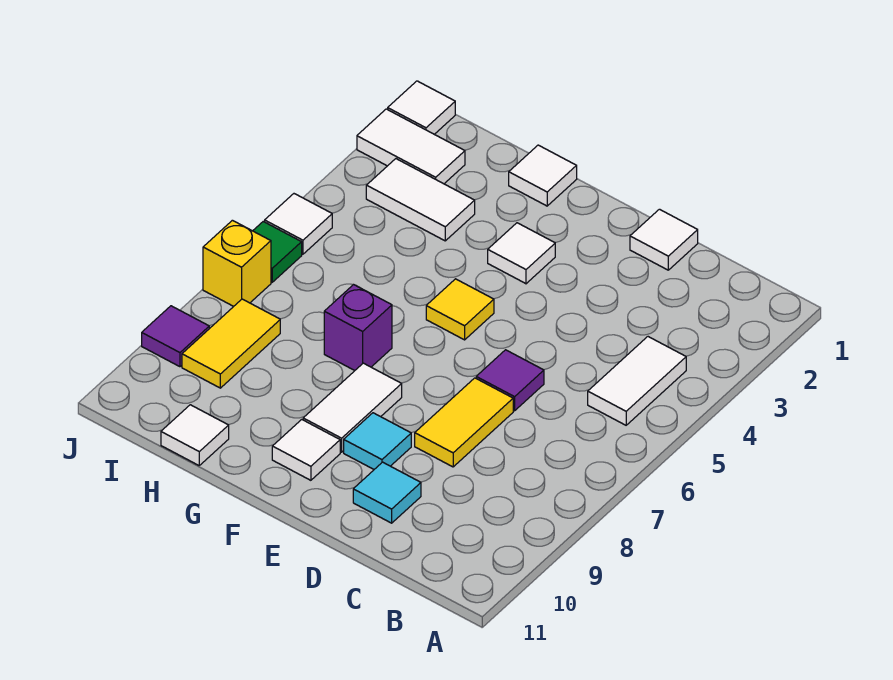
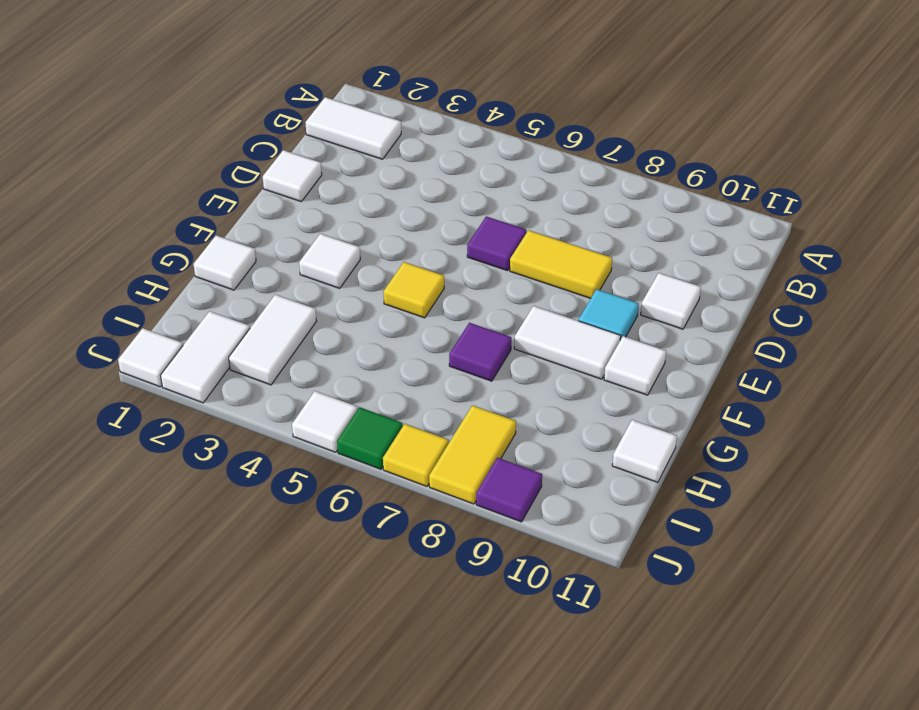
white 1x2 tile [588,337,686,425] -> white 1x2 tile moved to [305,97,401,159]
cyan 1x1 tile [353,462,421,523] -> white 1x1 tile [641,273,701,329]
purple 1x1 brick [324,285,392,371] -> purple 1x1 tile [449,323,511,381]
yellow 1x2 tile [182,299,280,388] -> yellow 1x2 tile turned to [429,405,516,504]
yellow 1x1 brick [203,220,271,306] -> yellow 1x1 tile [383,424,448,486]

